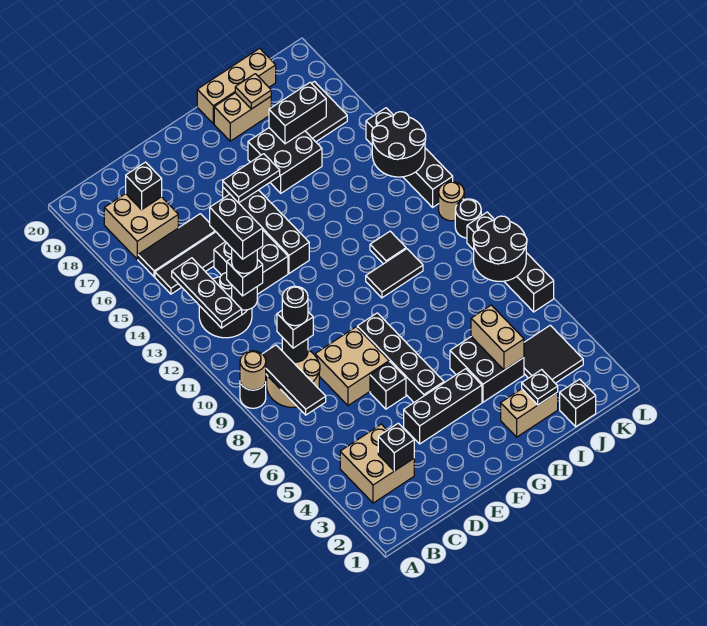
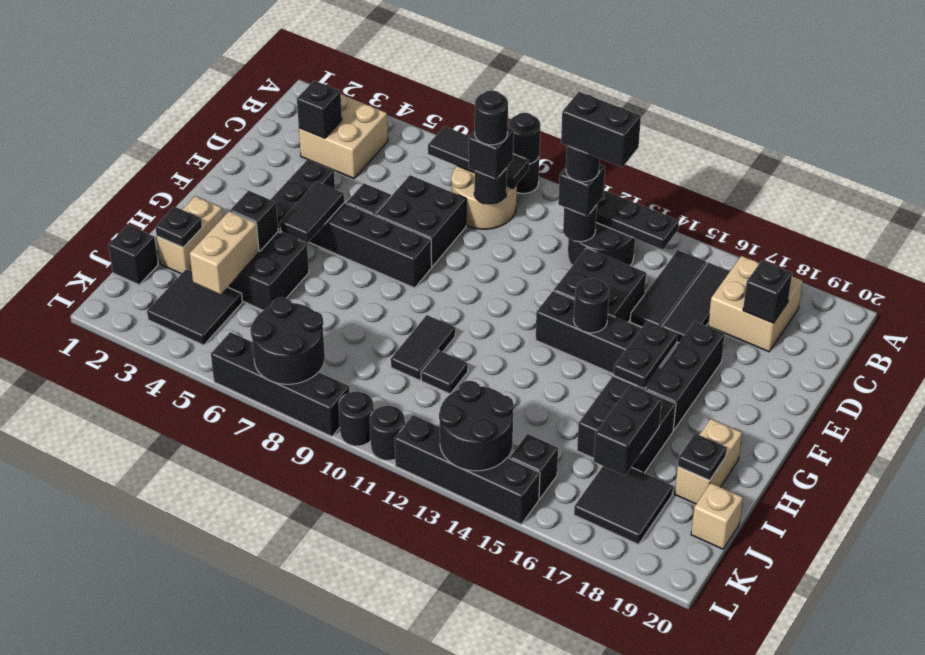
tan 1x1 round brick [240,351,266,390] -> black 1x1 round brick [509,113,540,164]
tan 2x2 brick [315,327,389,406] -> black 2x2 brick [375,175,466,267]
none -> black 1x3 brick [646,321,725,430]
none -> black 1x2 tile [280,182,344,243]
none -> black 1x1 round brick [574,278,609,333]
none -> black 1x1 brick [230,191,278,251]
tan 1x3 brick [197,48,276,124] -> tan 1x1 brick [691,483,743,549]
tan 1x2 brick [471,305,524,370] -> tan 1x2 brick turned to [190,212,259,294]
tan 1x1 plate [235,74,271,109] -> black 1x1 plate [678,434,727,480]
none -> black 1x1 brick [510,434,558,499]
tan 1x1 round brick [439,182,464,221] -> black 1x1 round brick [370,405,405,460]

